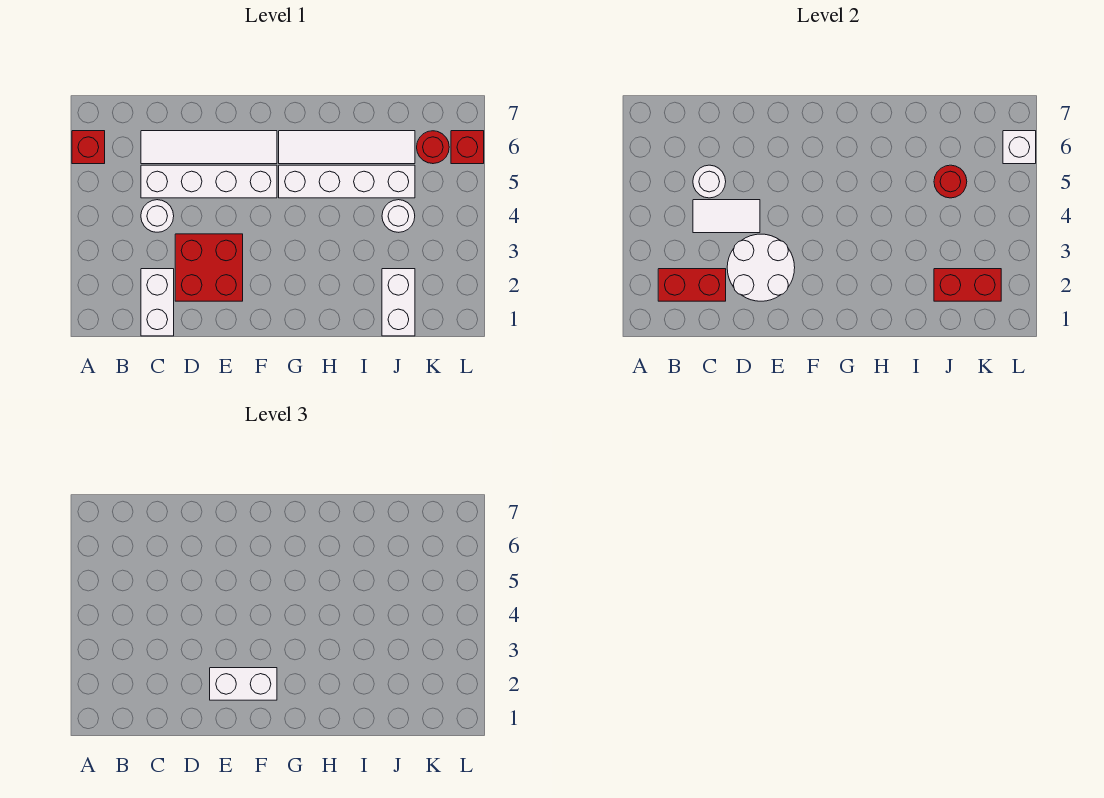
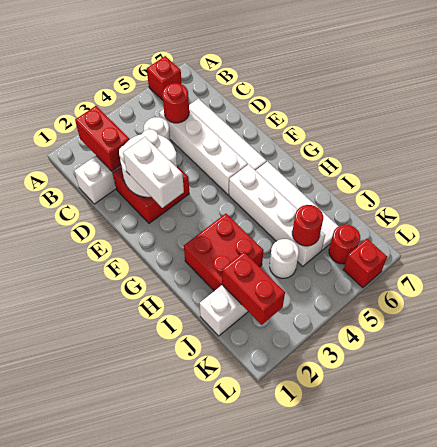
white 1x2 tile [693,200,760,233] -> none
white 1x1 round brick [693,165,726,198] -> red 1x1 round brick [162,83,189,123]
none -> red 2x2 brick [184,214,264,291]
white 1x1 brick [1003,131,1036,164] -> none

